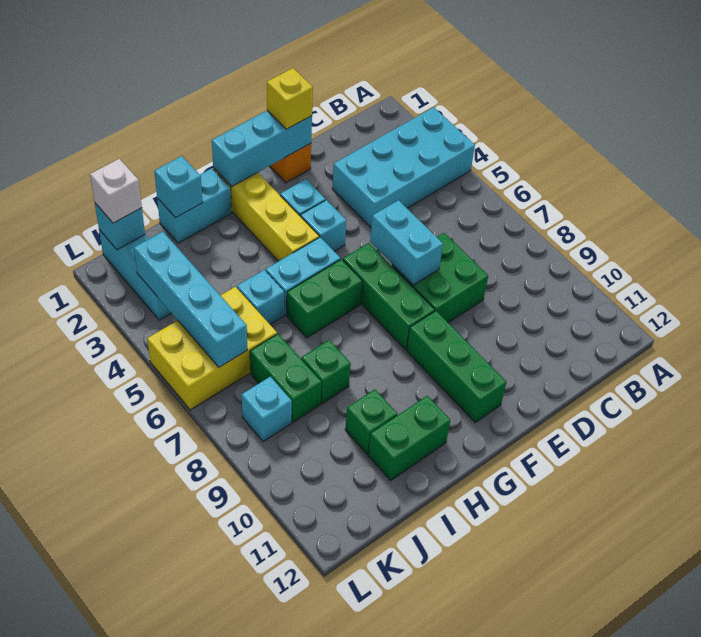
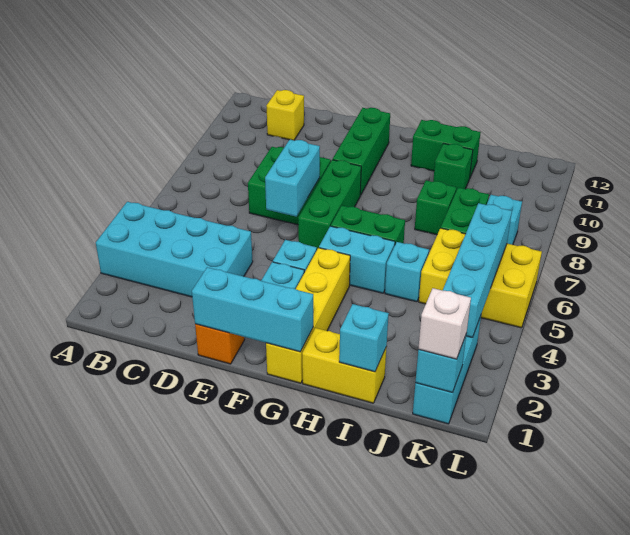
yellow 1x1 brick [267,68,313,129] -> yellow 1x1 brick moved to [266,90,304,140]
cyan 1x2 brick [157,168,232,243] -> yellow 1x2 brick [302,328,386,403]

